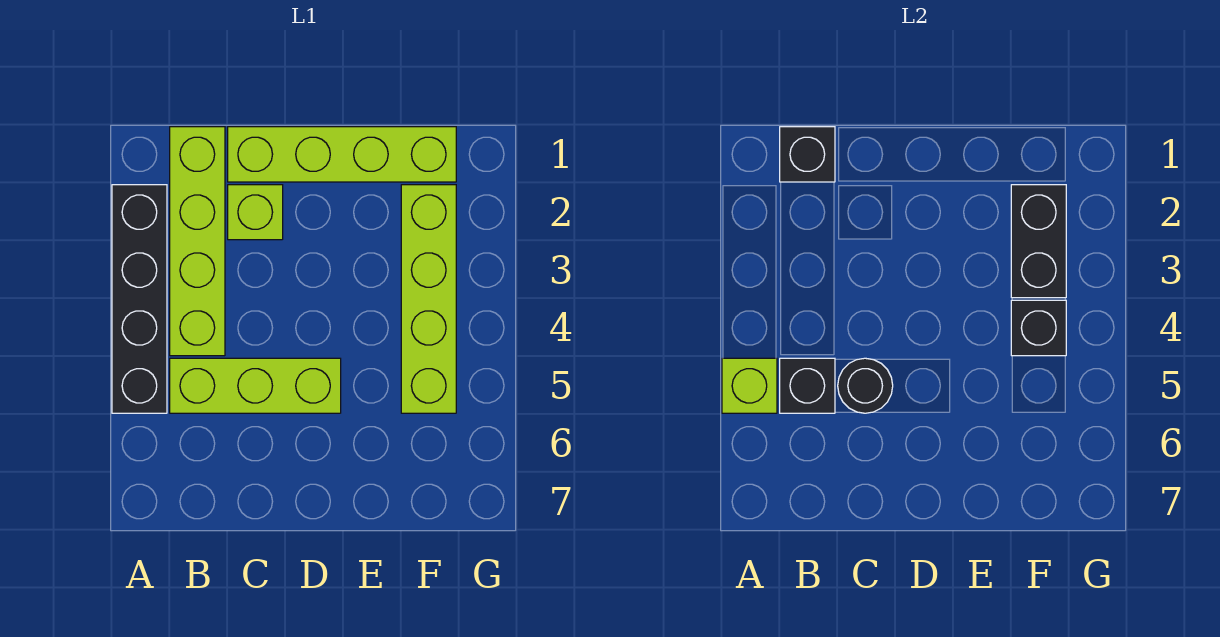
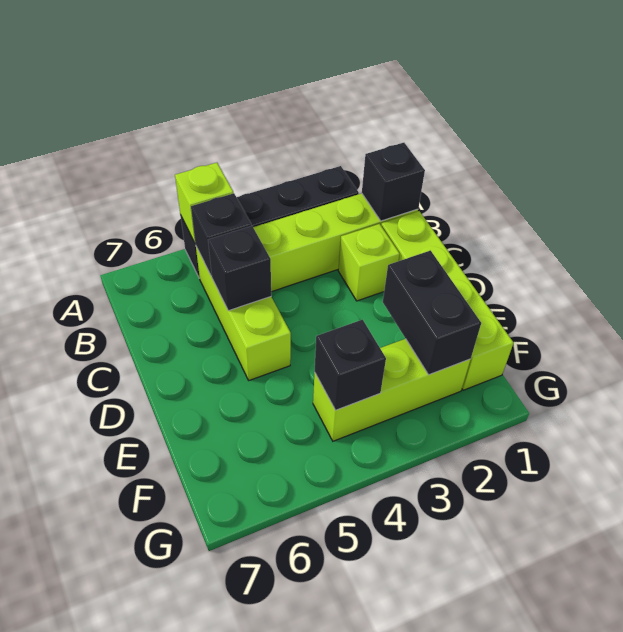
black 1x1 round brick [838,358,893,413] -> black 1x1 brick [208,226,271,311]
lime 1x4 brick [401,185,456,413] -> lime 1x3 brick [313,339,470,441]
black 1x2 brick [1011,185,1066,298] -> black 1x2 brick turned to [383,250,481,375]

